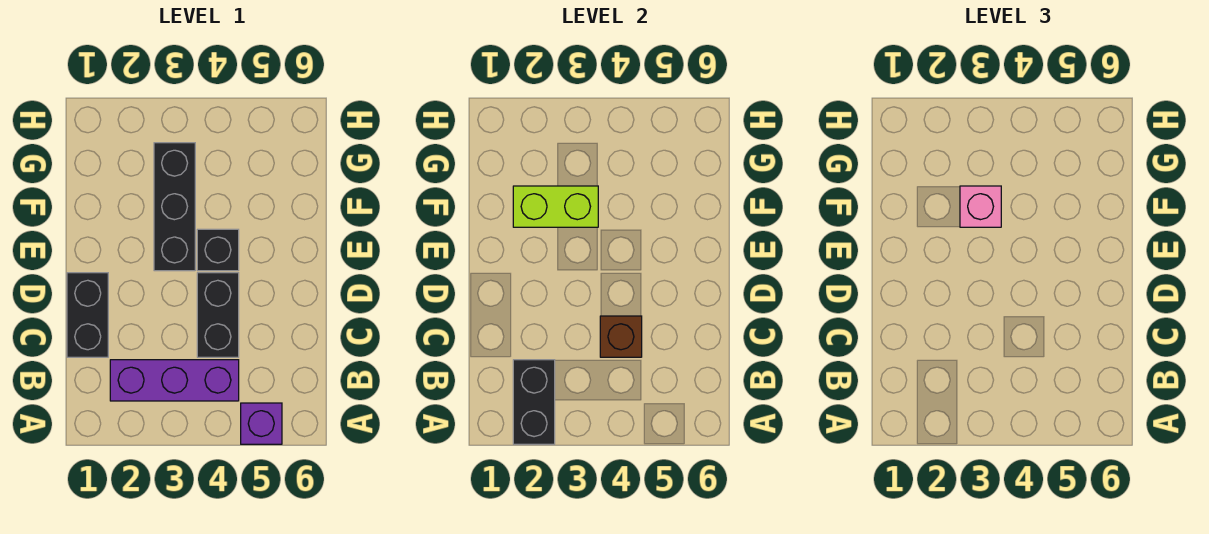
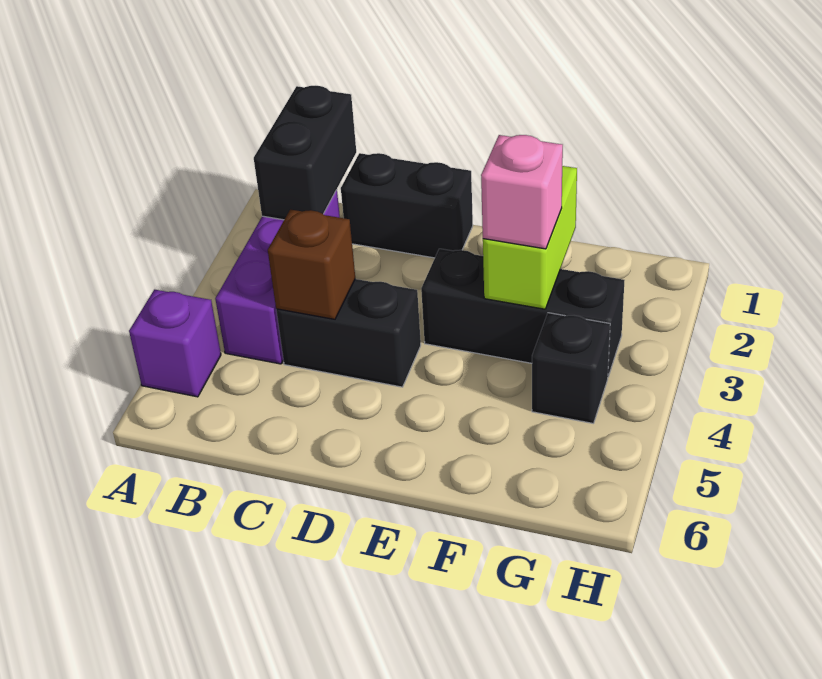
black 1x2 brick [513,360,555,444] -> black 1x2 brick turned to [254,86,356,220]
black 1x1 brick [197,229,239,271] -> black 1x1 brick moved to [532,313,610,423]

